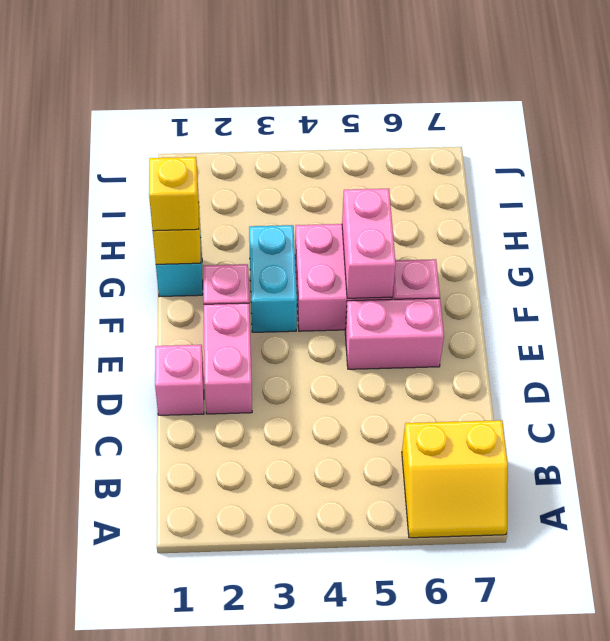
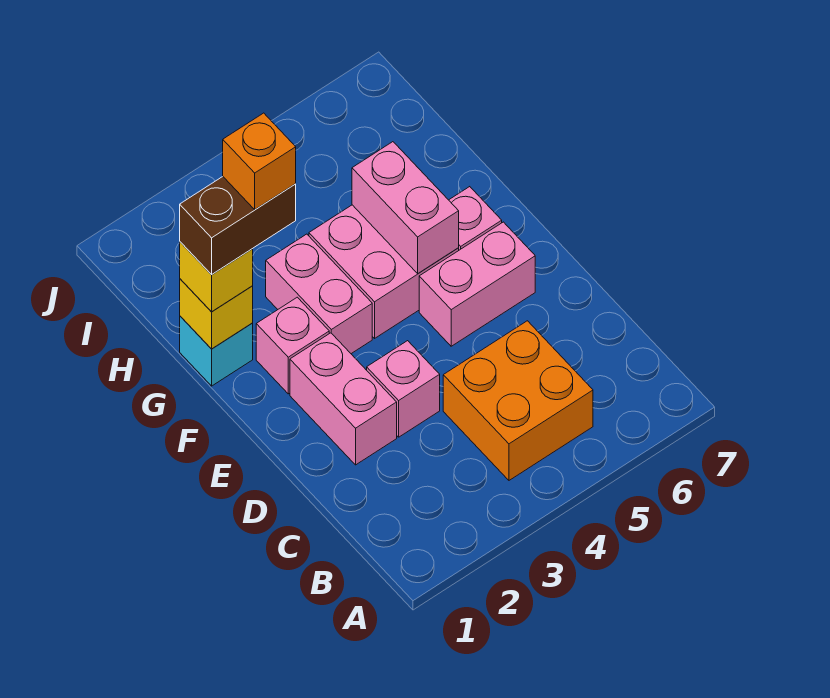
yellow 2x2 slope [402,420,508,538] -> none
none -> orange 2x2 brick [443,321,593,480]
pink 1x1 brick [155,345,204,415] -> pink 1x1 brick moved to [367,341,440,437]
cyan 1x2 brick [249,225,297,332] -> pink 1x2 brick [266,234,372,354]
none -> brown 1x2 brick [180,177,296,275]
none -> orange 1x1 brick [223,113,296,210]

